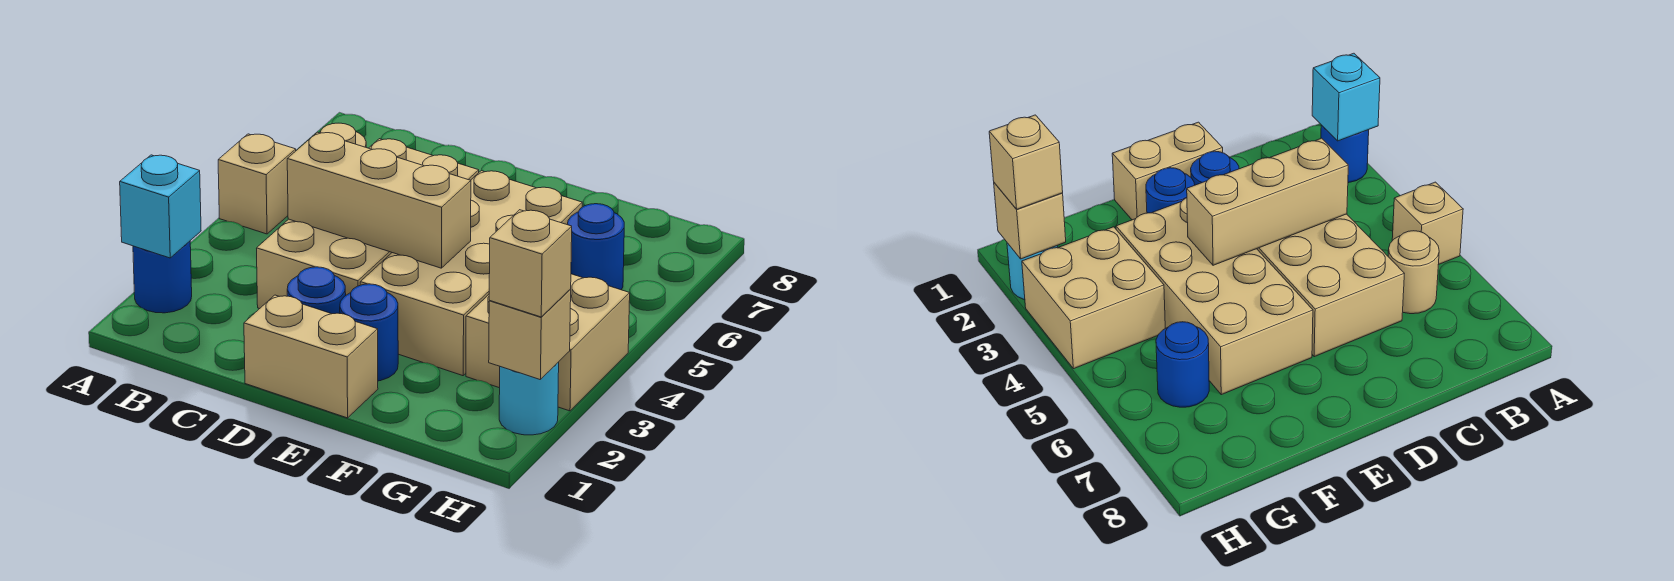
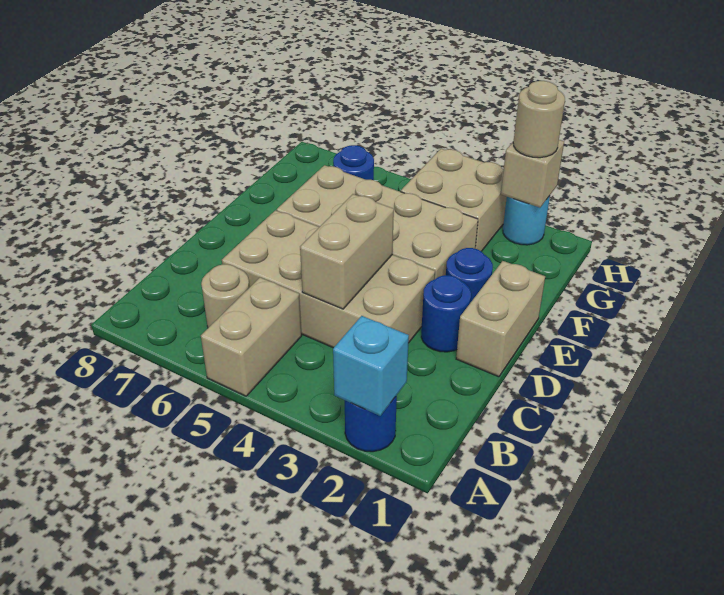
tan 1x1 brick [218,134,296,234] -> tan 1x2 brick [201,278,302,396]
tan 1x3 brick [287,132,471,268] -> tan 1x2 brick [300,194,394,309]
tan 1x1 brick [489,210,572,317] -> tan 1x1 round brick [513,81,565,158]

